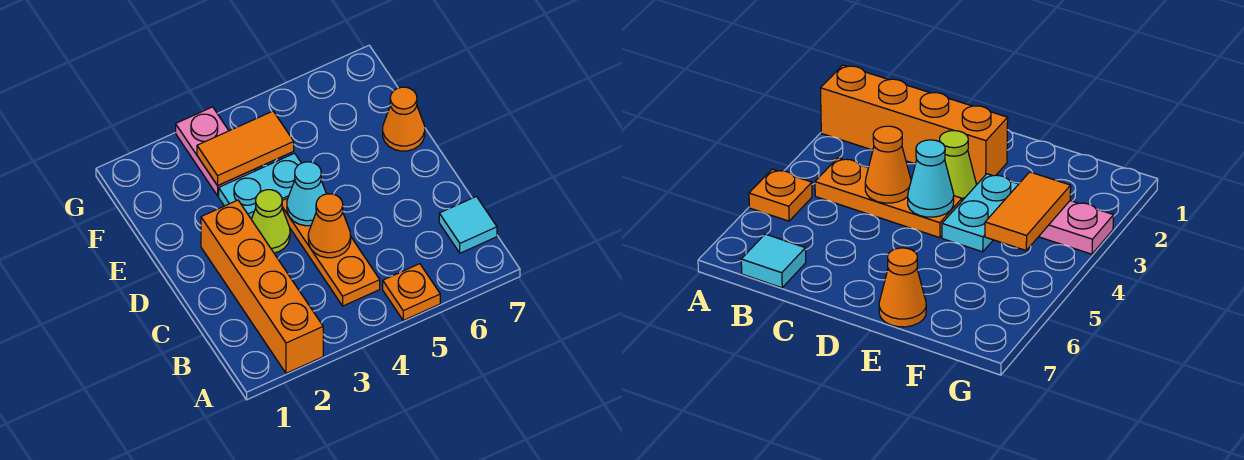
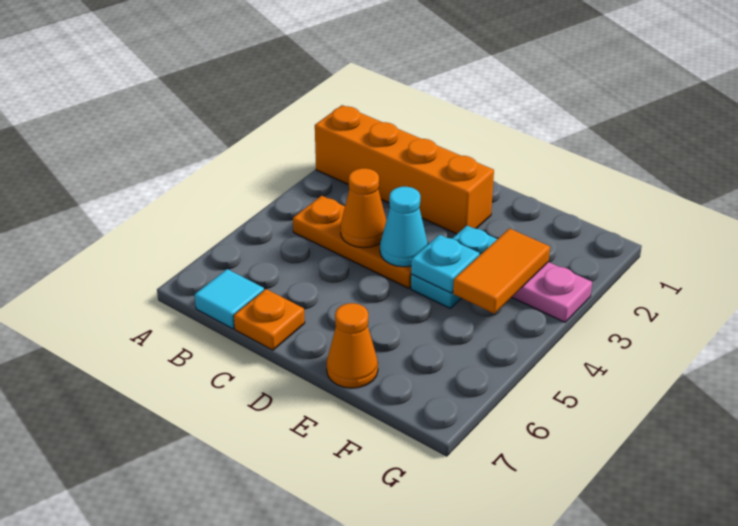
orange 1x1 plate [383,264,440,320] -> orange 1x1 plate moved to [234,289,305,350]
lime 1x1 cone [251,190,290,253] -> none
none -> cyan 1x1 plate [411,235,479,293]

